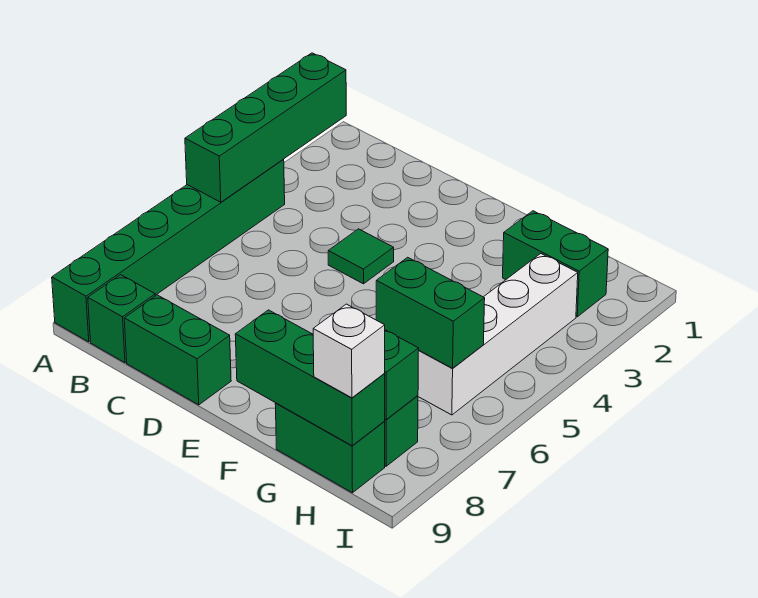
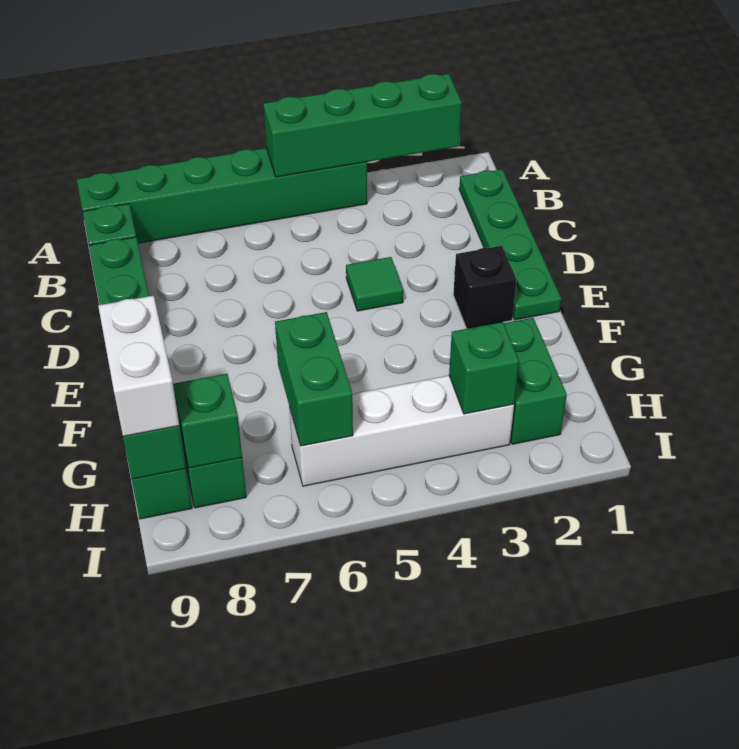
none -> green 1x4 plate [459,169,561,320]
none -> black 1x1 brick [453,246,517,329]
none -> green 1x1 brick [449,322,519,414]
white 1x1 brick [313,304,385,398] -> white 1x2 brick [98,295,179,436]

